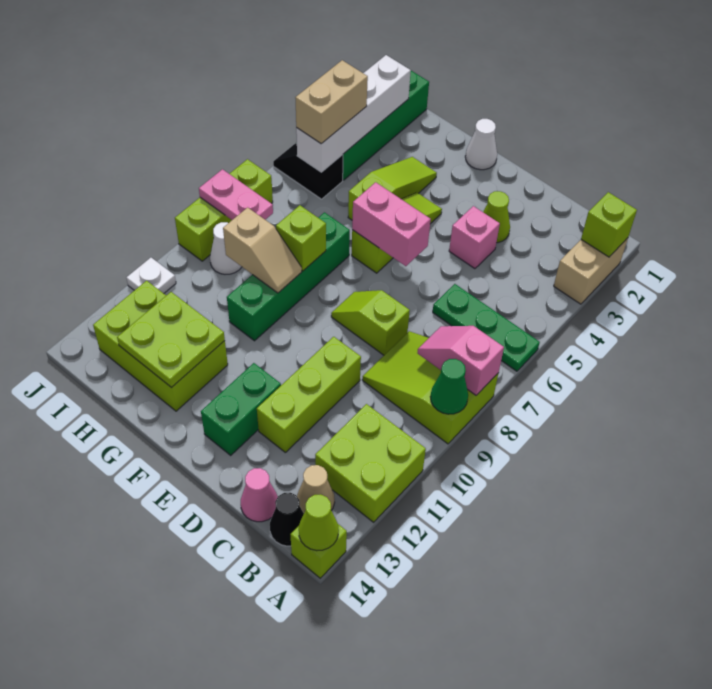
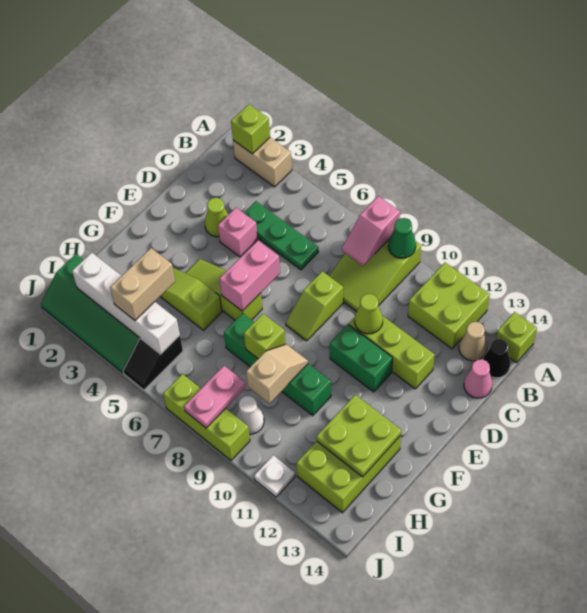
green 1x3 plate [433,284,540,371] -> green 1x3 plate turned to [244,201,318,270]
lime 1x1 cone [299,494,339,551] -> lime 1x1 cone moved to [355,294,383,334]
green 1x2 brick [201,363,281,455] -> green 1x2 brick moved to [330,324,392,392]
white 1x1 cone [465,119,497,170] -> none
tan 1x2 brick [295,60,368,144] -> tan 1x2 brick turned to [110,248,175,320]

